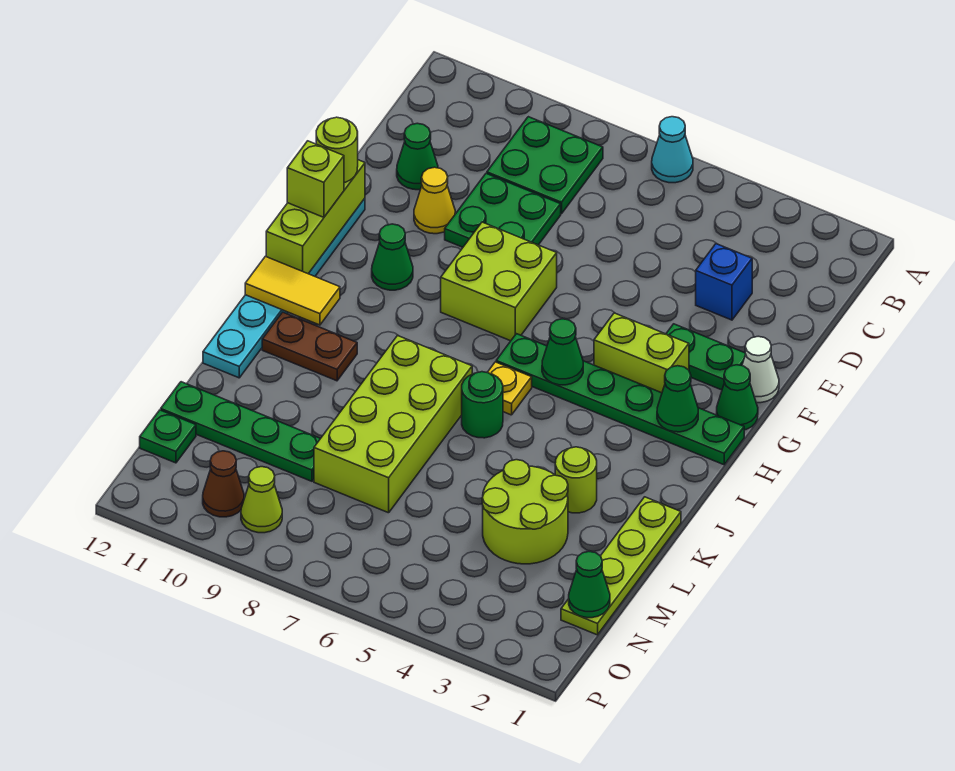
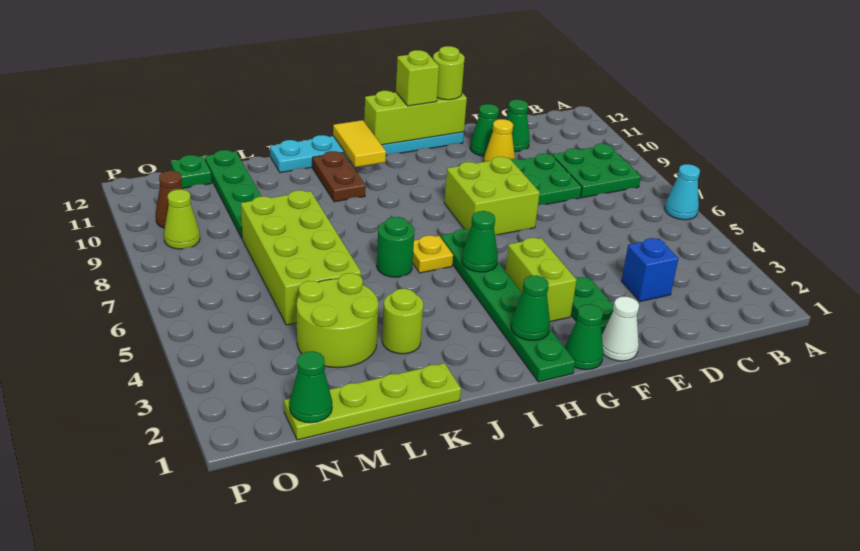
green 1x1 cone [372,224,413,290] -> green 1x1 cone moved to [470,104,499,156]
lime 2x4 brick [314,336,472,513] -> lime 2x4 brick turned to [241,190,361,325]

